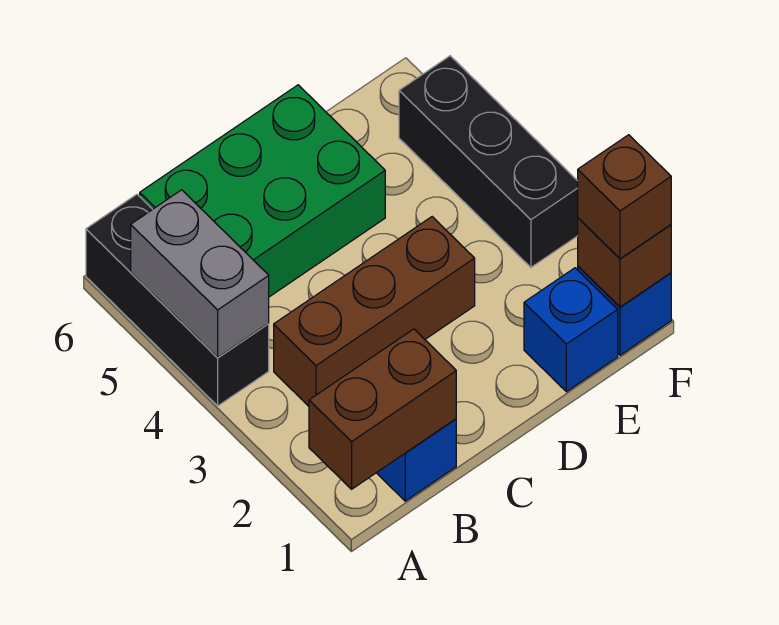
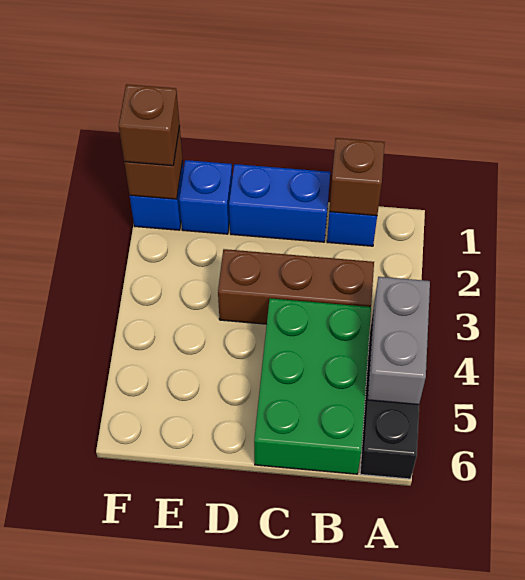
brown 1x2 brick [309,329,456,489] -> brown 1x1 brick [329,138,385,216]
green 2x3 brick [140,85,385,297] -> green 2x3 brick turned to [254,298,371,474]
none -> blue 1x2 brick [229,164,330,242]
black 1x3 brick [399,56,578,267] -> none

